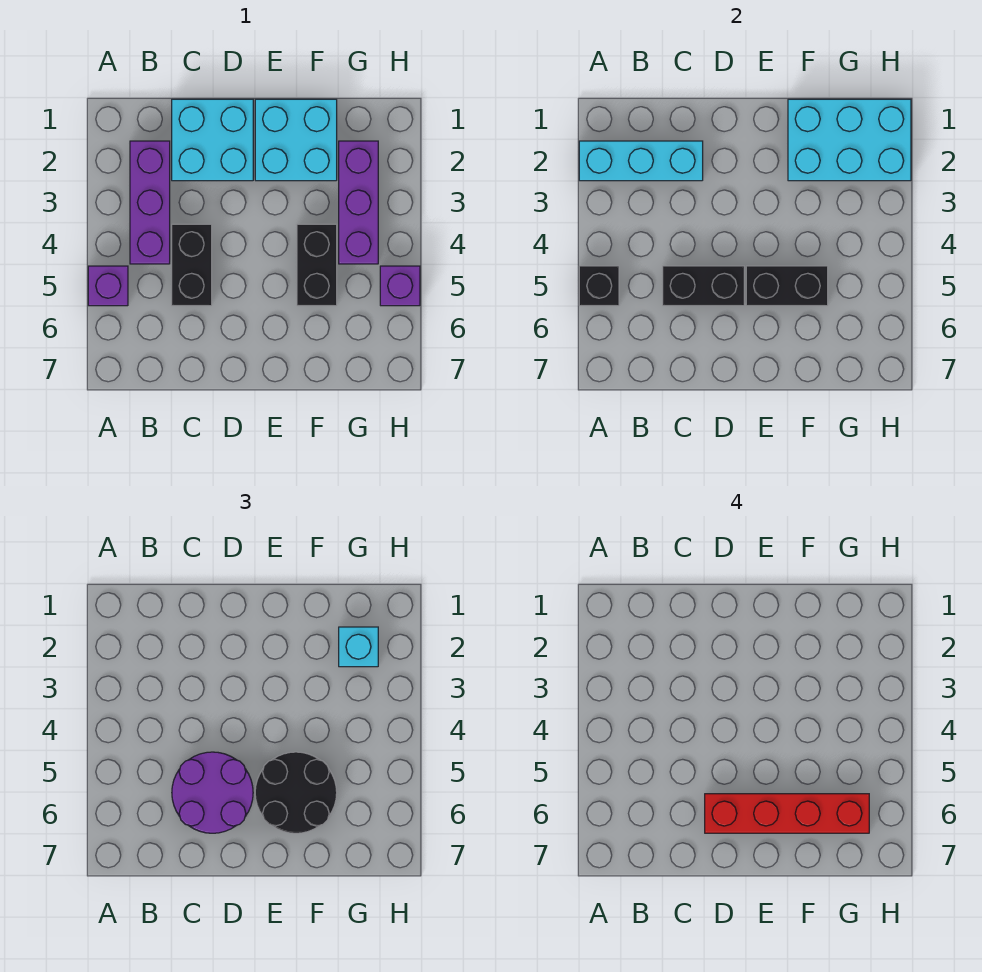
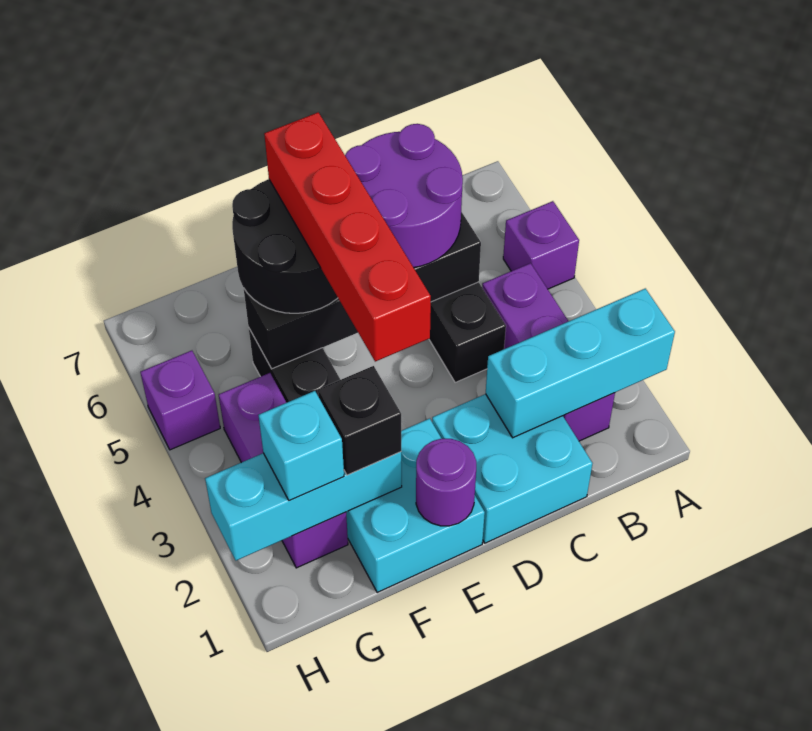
black 1x1 brick [579,266,619,306] -> black 1x1 brick moved to [318,366,401,475]
red 1x4 brick [705,794,869,833] -> red 1x4 brick turned to [264,112,431,362]
none -> purple 1x1 round brick [416,439,476,526]
cyan 2x3 brick [788,99,911,181] -> cyan 1x3 brick [205,452,402,560]

